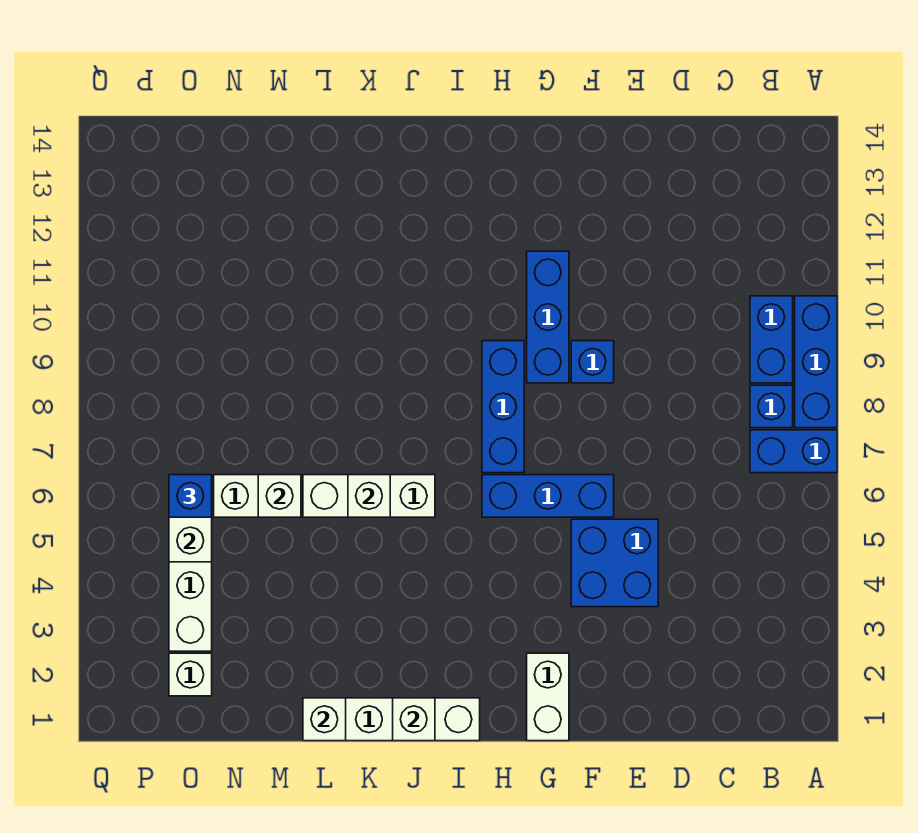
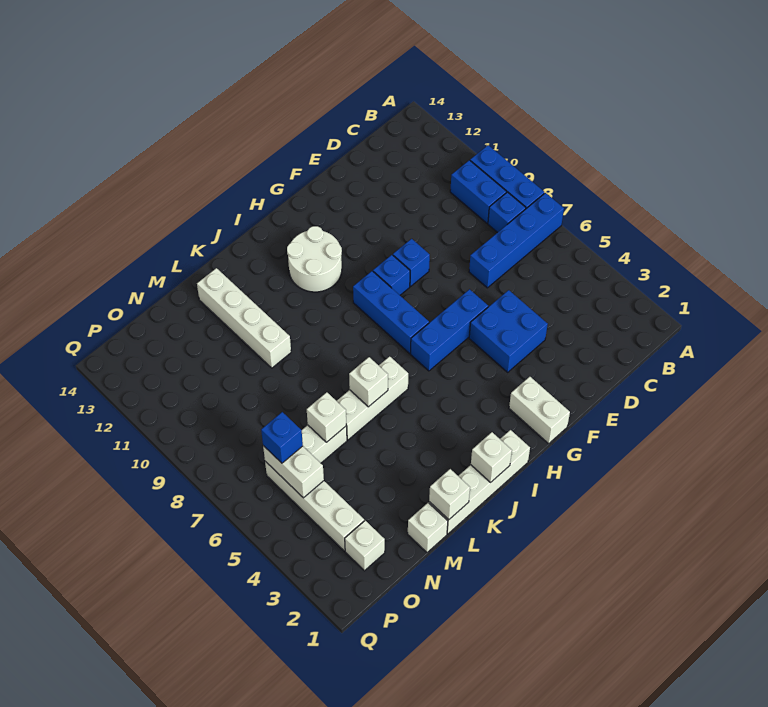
blue 1x2 brick [750,430,837,473] -> blue 1x4 brick [469,193,564,288]
blue 1x3 brick [527,251,569,383] -> blue 1x1 brick [373,255,410,295]
none -> white 2x2 round brick [287,226,342,292]
none -> white 1x4 brick [197,268,291,368]
none -> white 1x1 brick [408,503,448,552]

